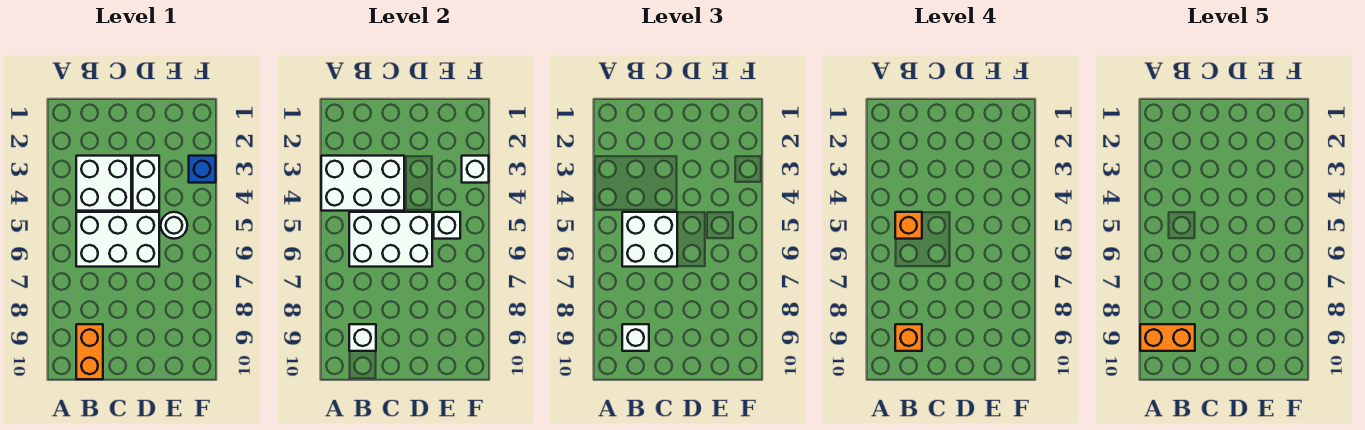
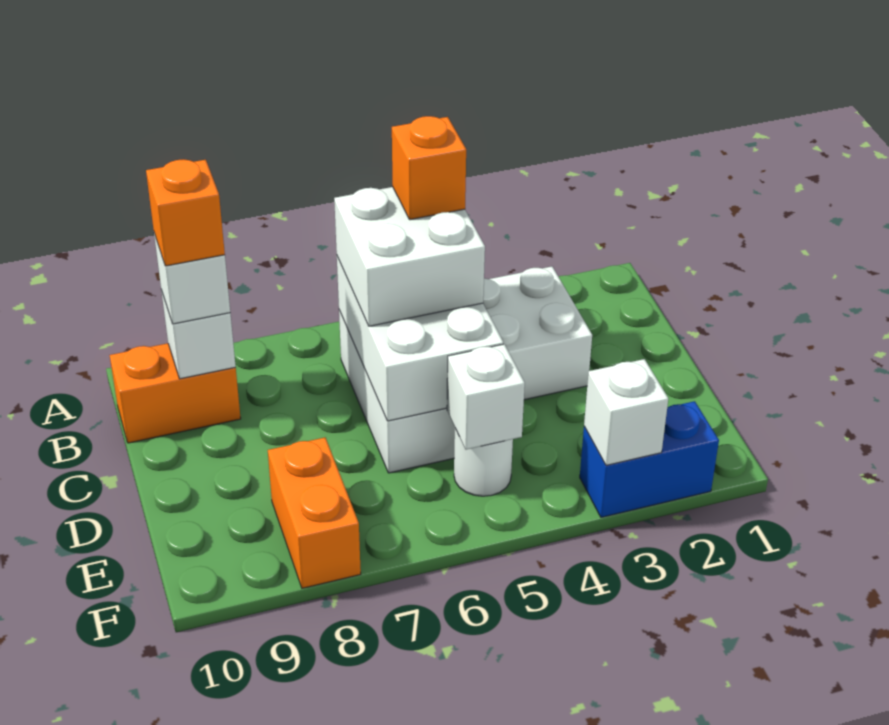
white 2x3 brick [321,156,404,211] -> none
orange 1x2 brick [1140,324,1195,351] -> orange 1x2 brick moved to [268,438,361,588]
white 1x2 brick [133,156,159,211] -> none
blue 1x1 brick [189,156,216,183] -> blue 1x2 brick [580,401,719,517]

